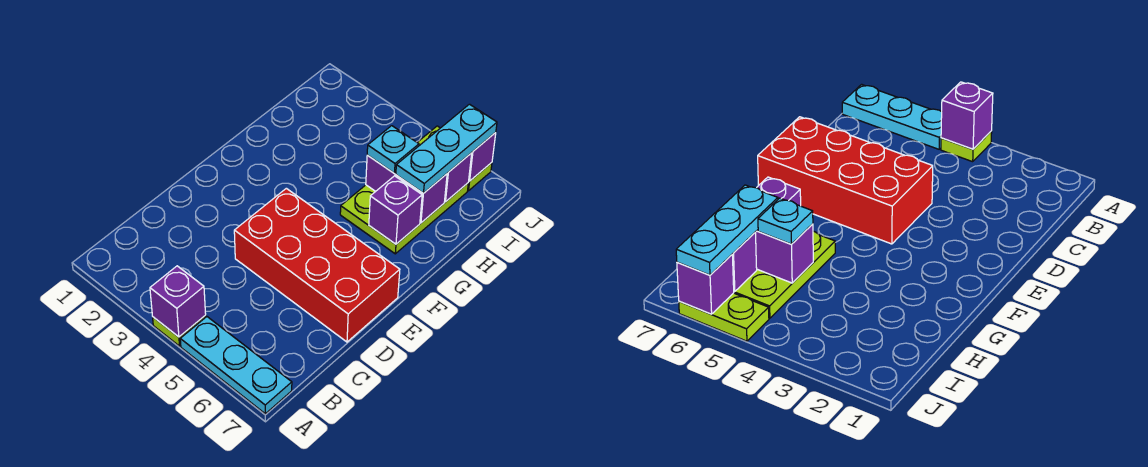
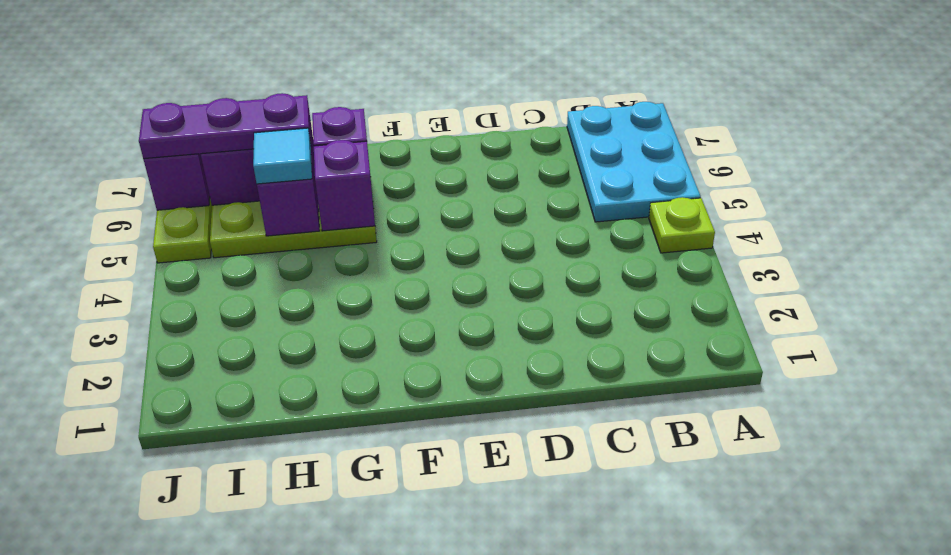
purple 1x1 brick [150,266,206,337] -> purple 1x1 brick moved to [314,140,375,231]
cyan 1x3 plate [180,317,292,414] -> cyan 2x3 plate [567,102,701,222]
red 2x4 brick [234,188,400,342] -> none
cyan 1x1 plate [367,126,419,173] -> cyan 1x1 tile [253,128,312,184]
cyan 1x3 plate [396,104,497,193] -> purple 1x3 plate [139,93,311,159]

